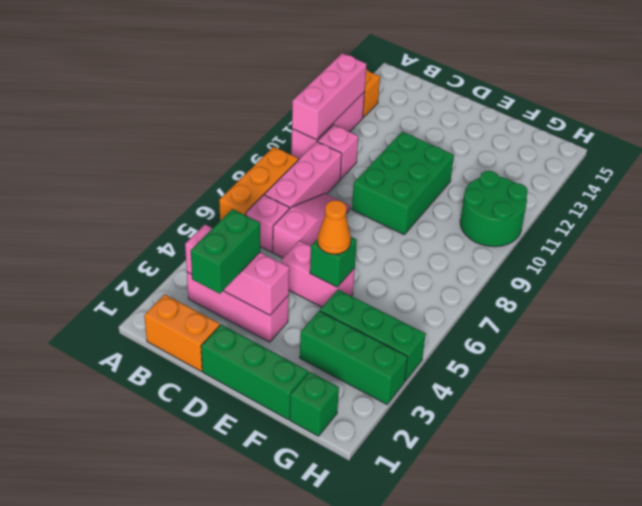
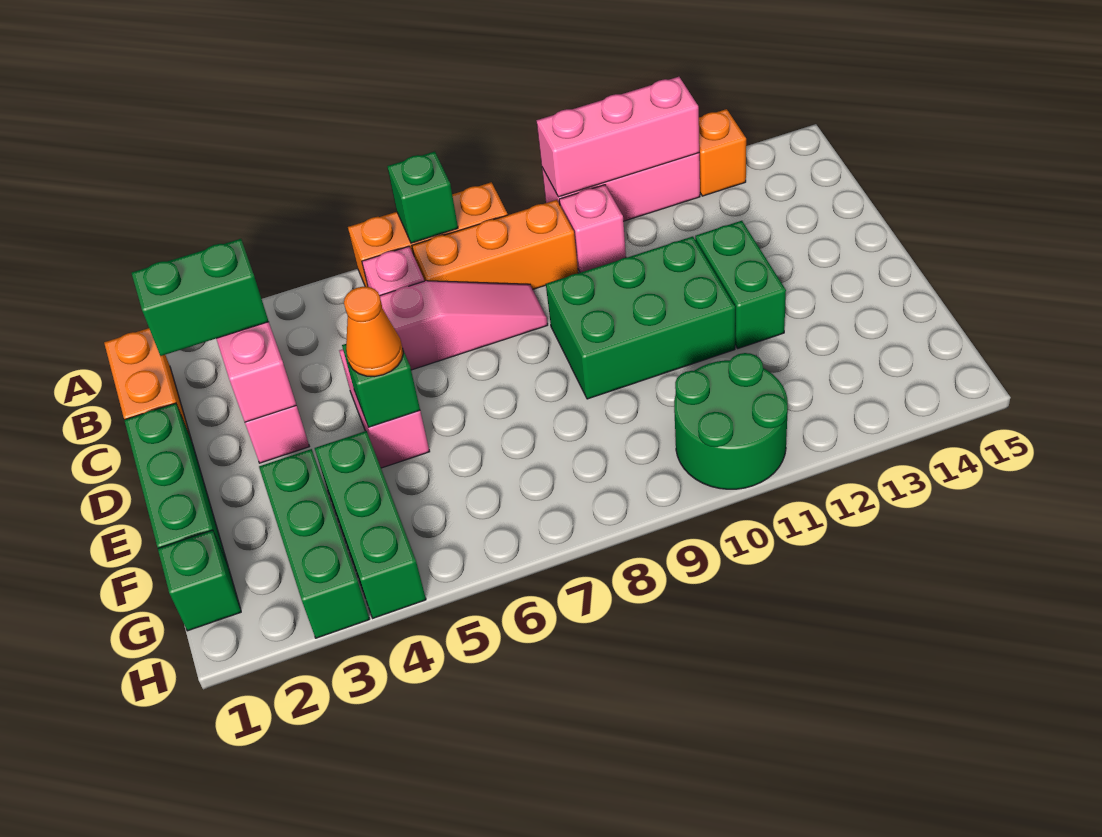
none -> green 1x1 brick [387,151,458,243]
pink 1x3 brick [265,142,342,209] -> orange 1x3 brick [412,200,578,289]
none -> green 1x2 brick [695,221,786,349]

